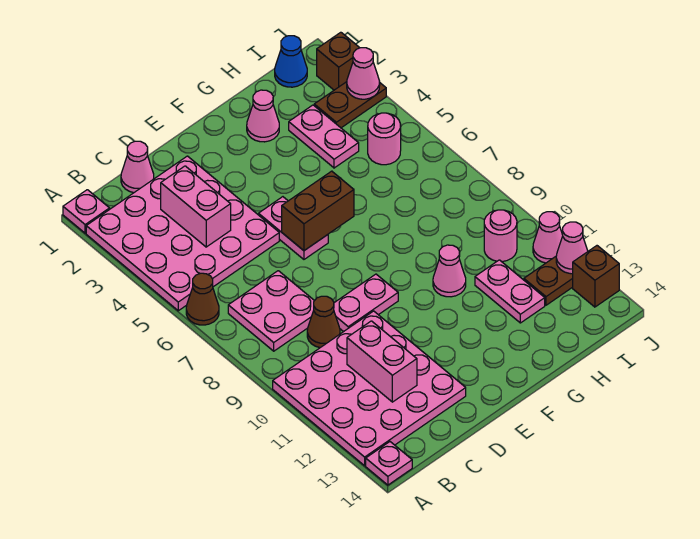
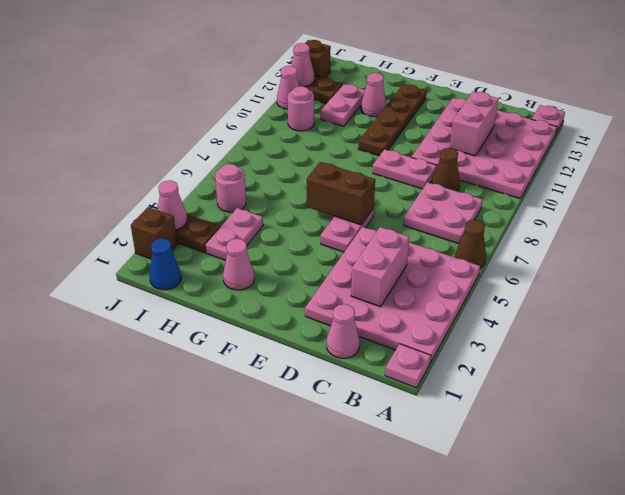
none -> brown 1x4 plate [358,84,427,156]
pink 1x1 cone [433,245,466,297] -> pink 1x1 cone moved to [361,73,387,117]

